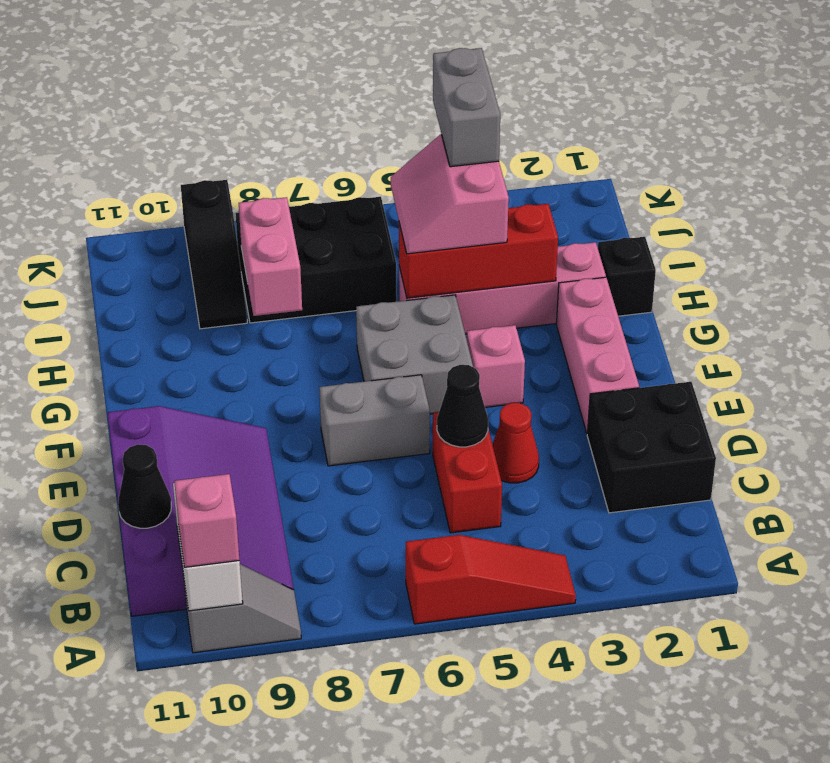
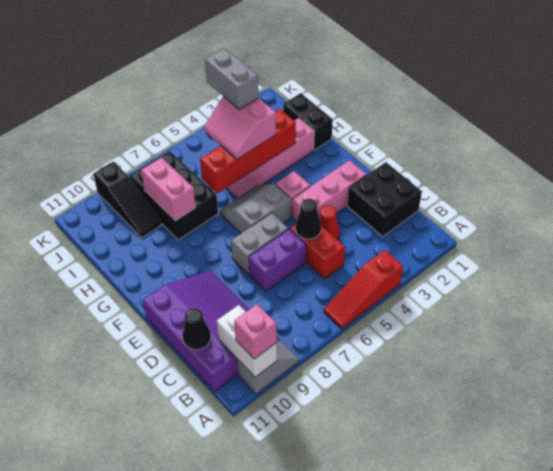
red 1x3 slope [406,535,576,624] -> red 1x3 slope turned to [324,250,403,329]
none -> purple 1x2 brick [249,229,306,291]
pink 1x3 brick [556,277,639,434] -> pink 1x3 brick turned to [292,160,366,221]
grey 2x2 brick [356,295,473,414] -> grey 2x2 slope [220,184,291,233]
black 1x1 brick [598,237,656,316] -> black 1x2 brick [283,93,333,150]
red 1x3 brick [399,204,558,298] -> red 1x4 brick [200,109,296,193]
black 2x3 brick [236,197,397,323] -> black 2x3 brick turned to [129,151,218,240]

